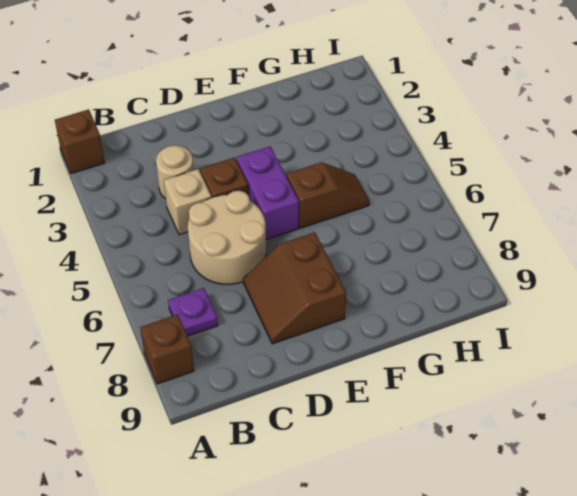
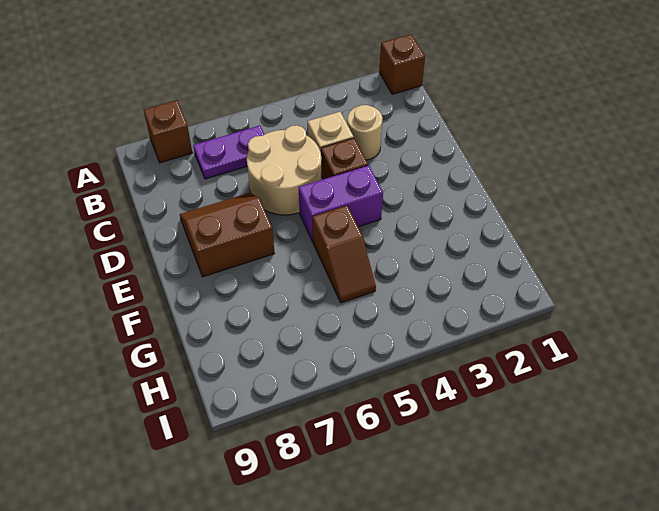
purple 1x1 plate [168,288,218,336] -> purple 1x2 plate [193,126,264,179]

